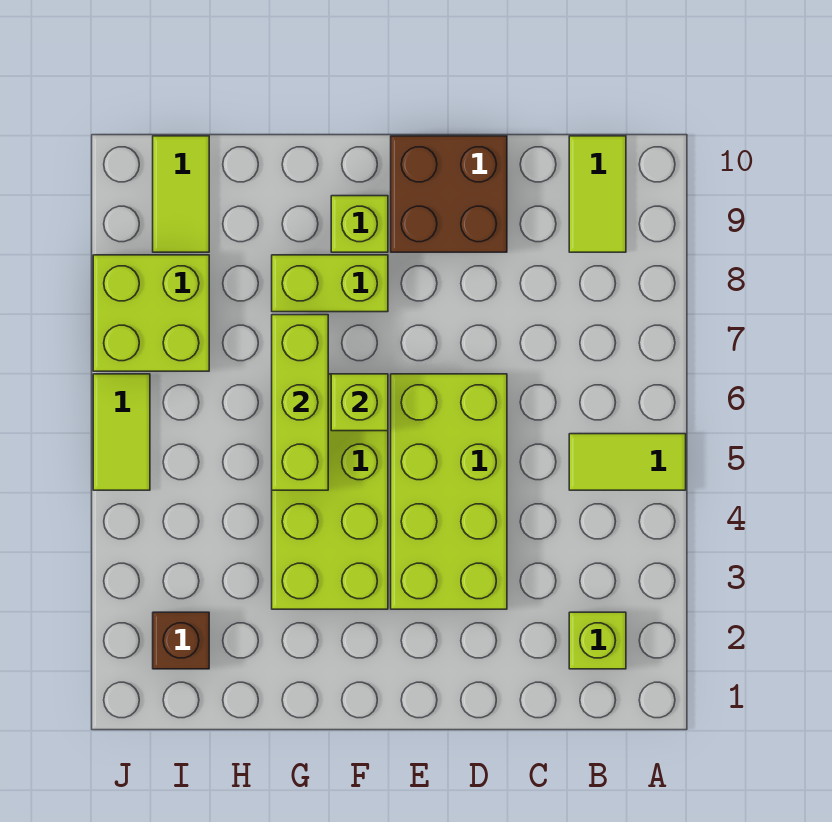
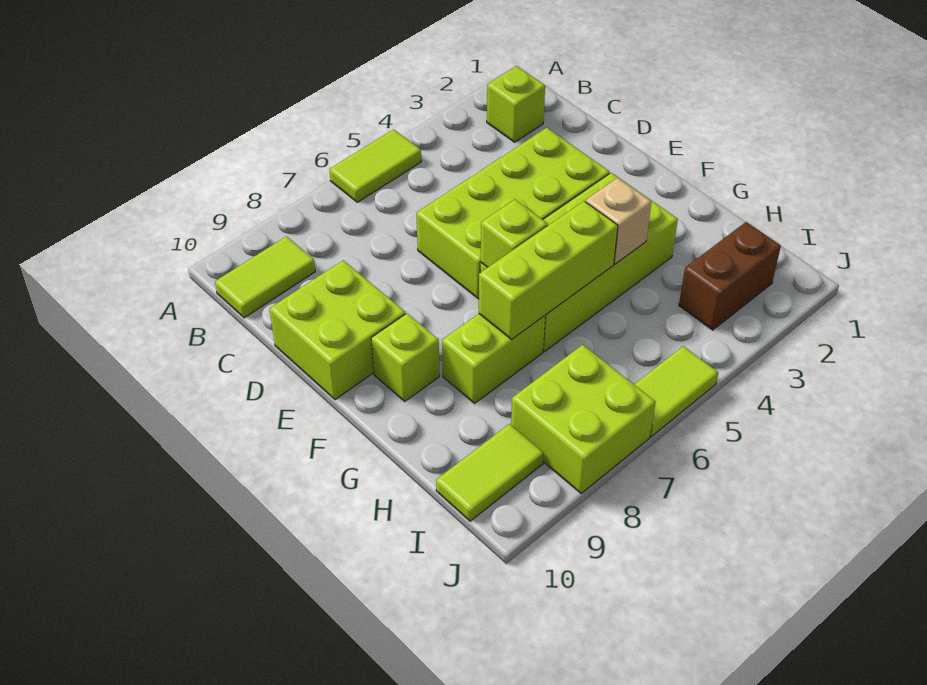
lime 1x2 tile [569,434,686,490] -> lime 1x2 tile turned to [329,129,421,202]
brown 2x2 brick [391,136,507,252] -> lime 2x2 brick [270,260,406,400]
lime 1x2 brick [272,255,388,312] -> lime 1x2 brick turned to [442,314,545,403]
none -> tan 1x1 brick [586,178,651,264]
brown 1x1 brick [153,612,209,669] -> brown 1x2 brick [679,222,781,330]

